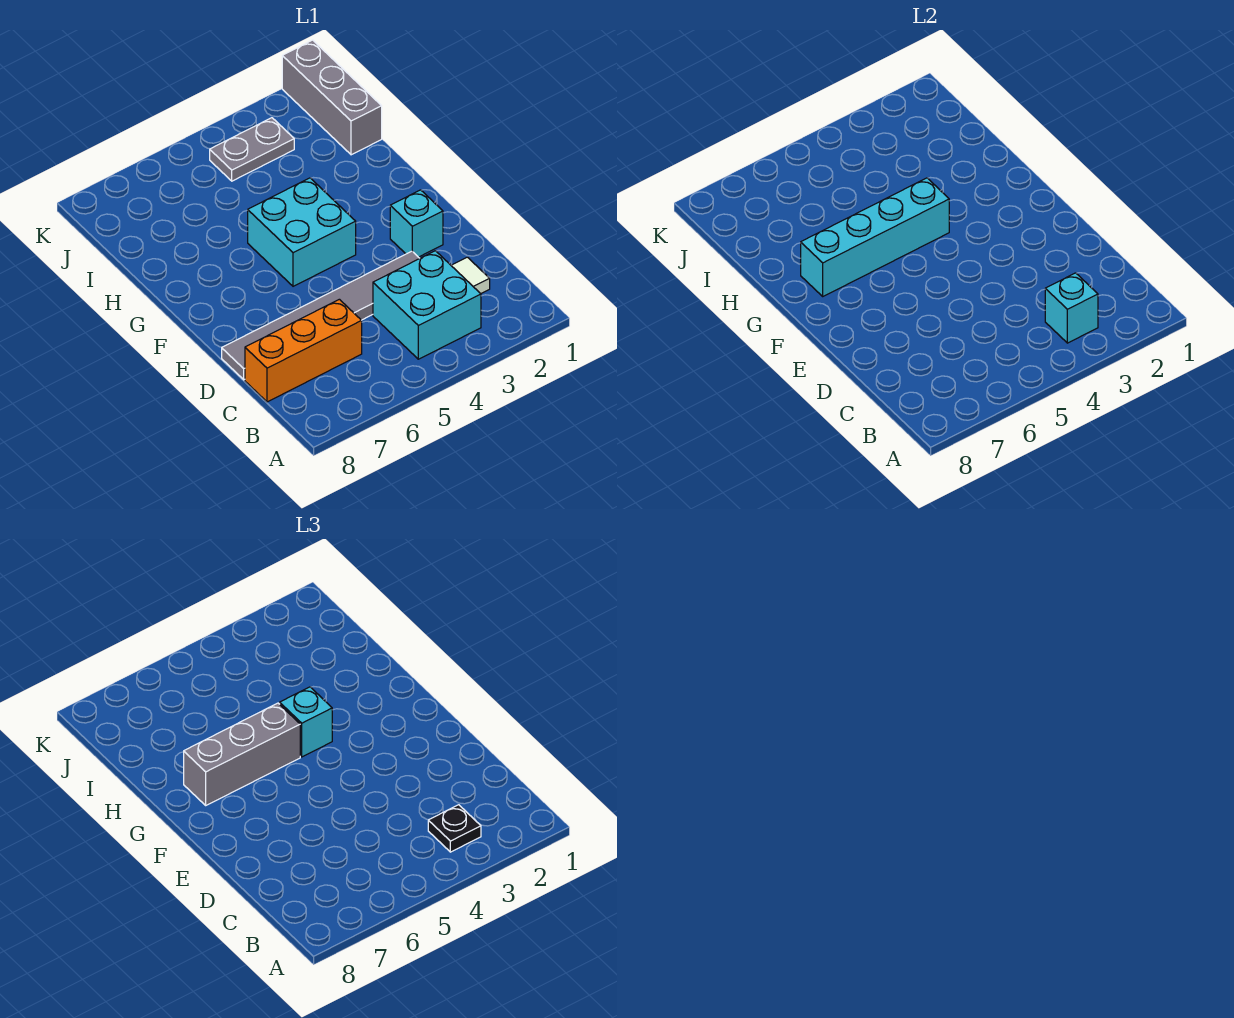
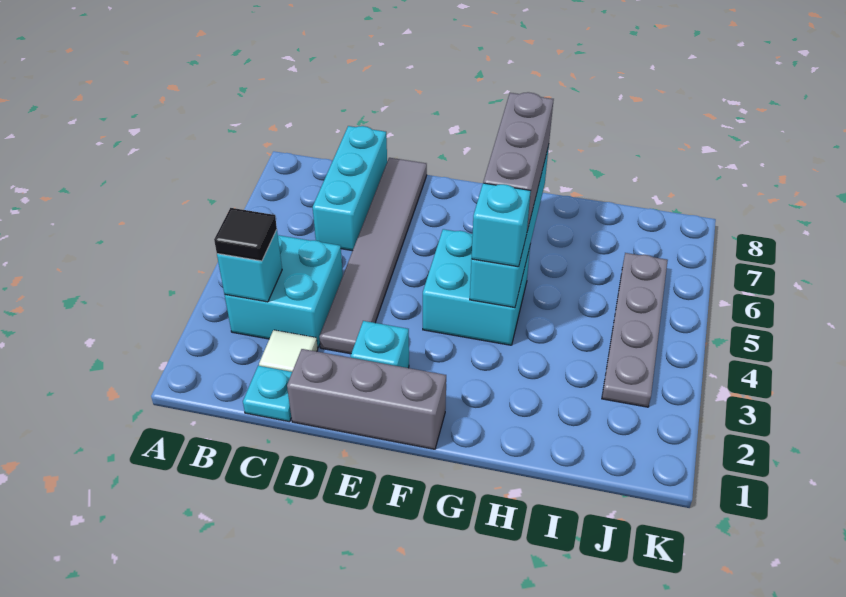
black 1x1 plate [428,805,481,852] -> black 1x1 tile [214,208,277,261]
none -> cyan 1x1 plate [243,366,292,422]
orange 1x3 brick [245,299,362,402] -> cyan 1x3 brick [313,126,387,251]
grey 1x3 brick [282,40,382,155] -> grey 1x3 brick moved to [287,349,446,449]
grey 1x2 plate [210,118,294,181] -> grey 1x4 plate [602,253,668,407]

